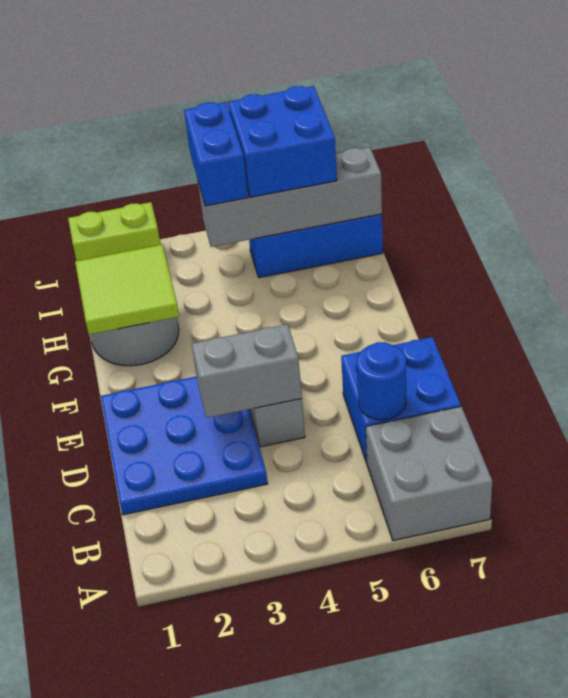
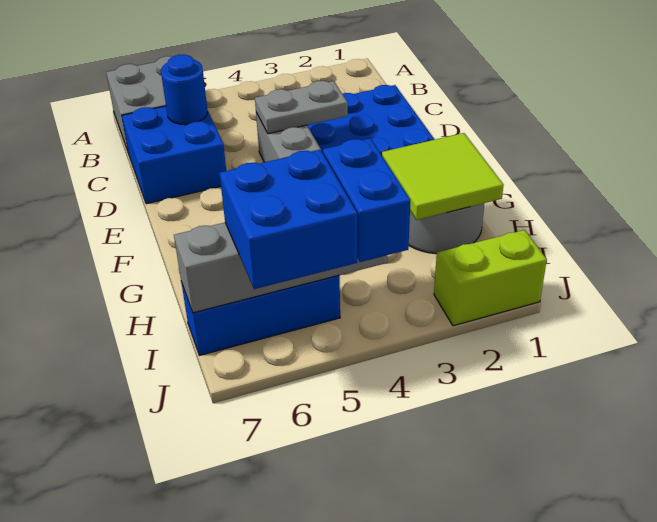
grey 1x2 brick [192,324,302,418] -> grey 1x2 plate [255,81,348,134]

